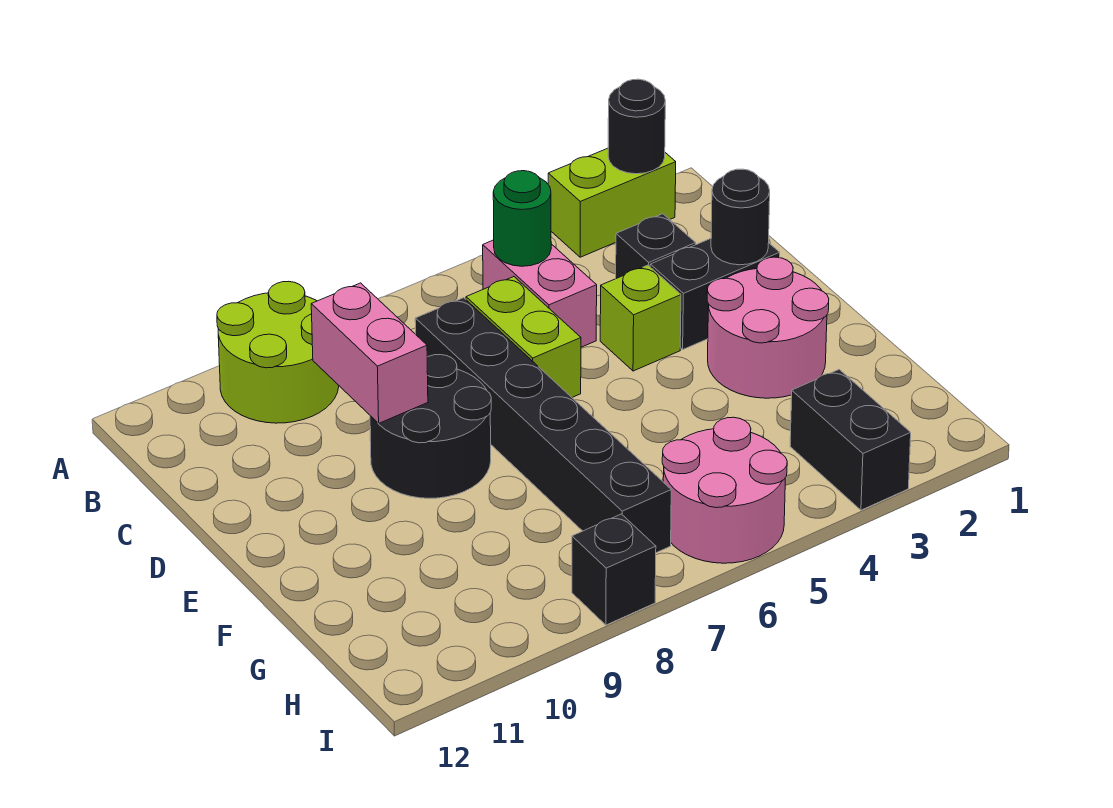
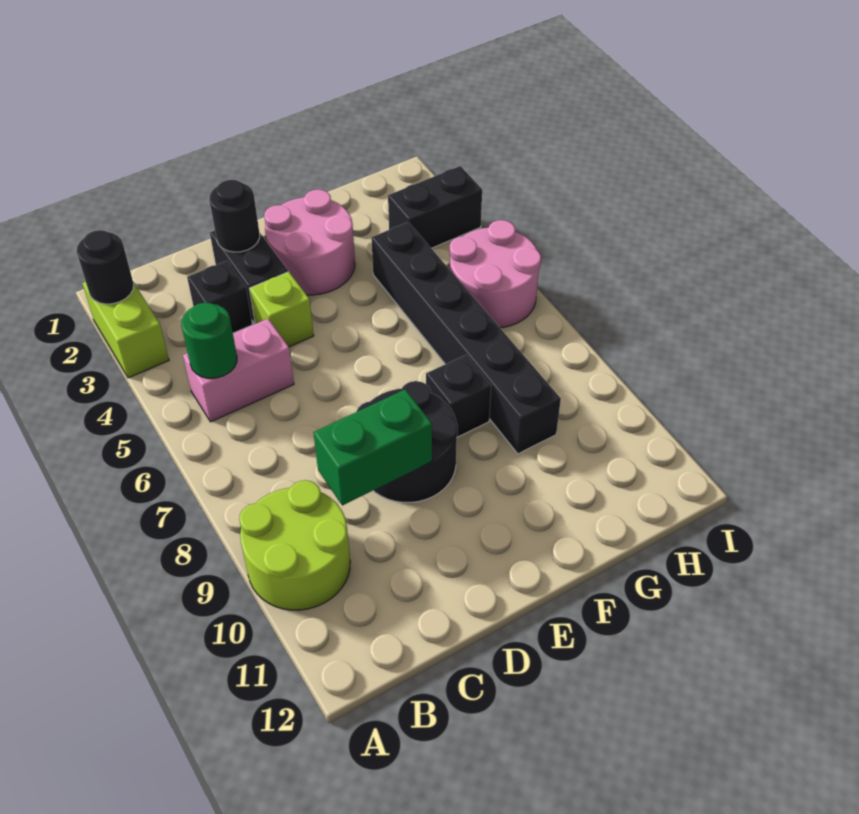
lime 1x2 brick [466,277,581,397] -> none
black 1x6 brick [415,298,671,553] -> black 1x6 brick turned to [371,222,561,454]
pink 1x2 brick [311,283,428,423] -> green 1x2 brick [313,389,432,506]
black 1x1 brick [572,514,656,625] -> black 1x1 brick moved to [426,355,491,437]

